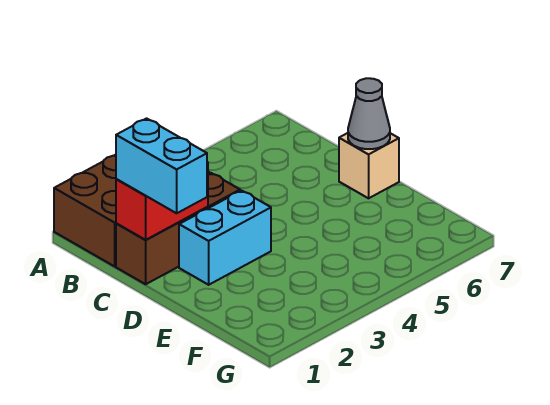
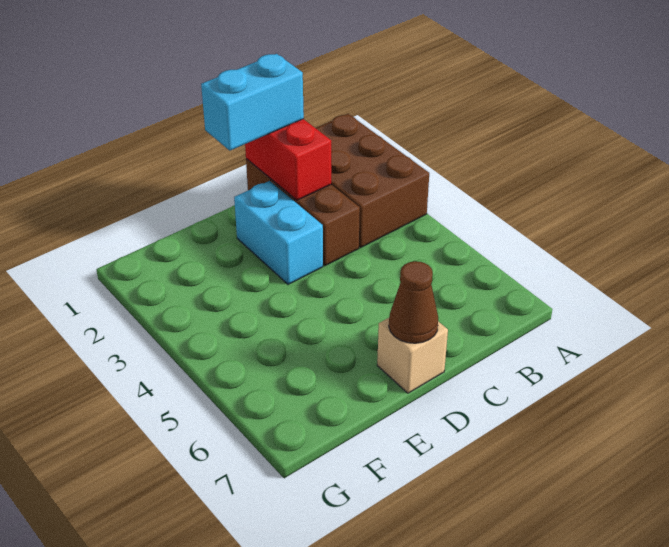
grey 1x1 cone [348,78,390,149] -> brown 1x1 cone [389,261,438,343]

